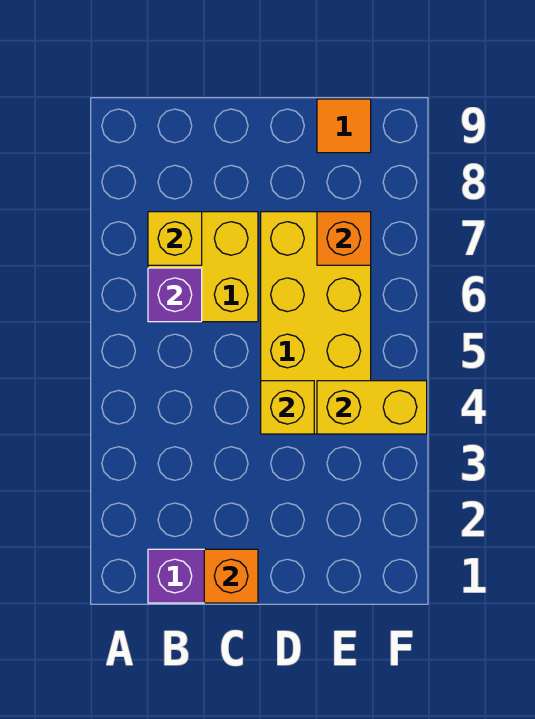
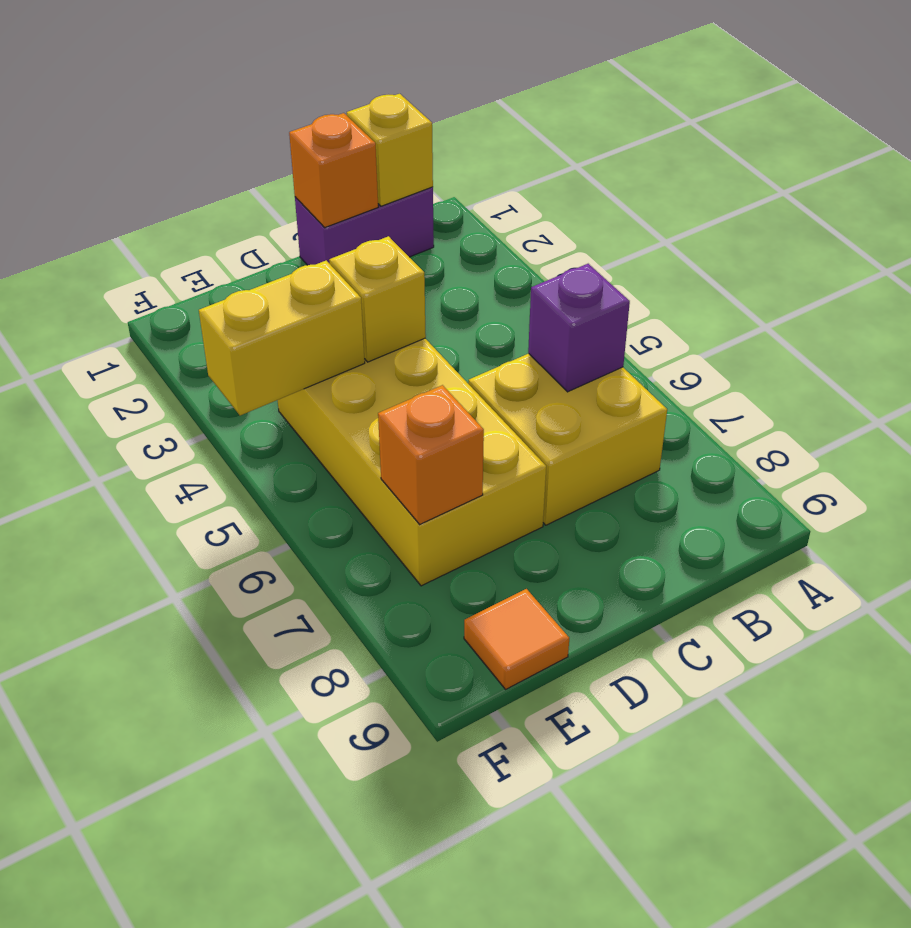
yellow 1x1 brick [148,212,202,265] -> yellow 1x1 brick moved to [347,94,433,206]

